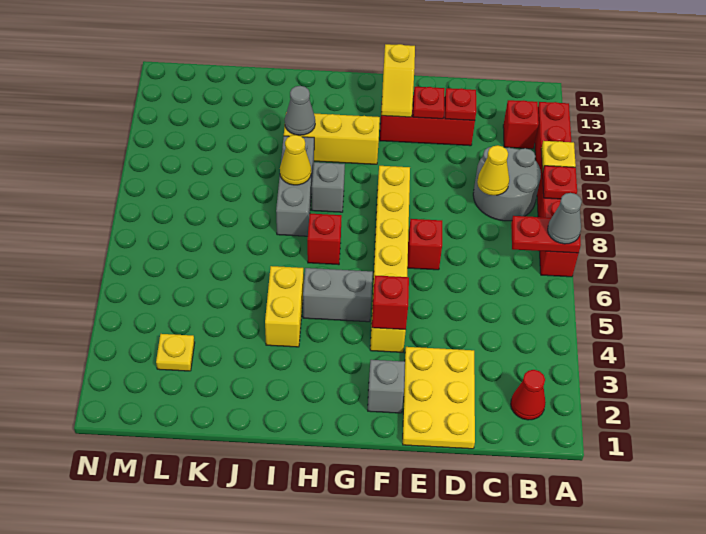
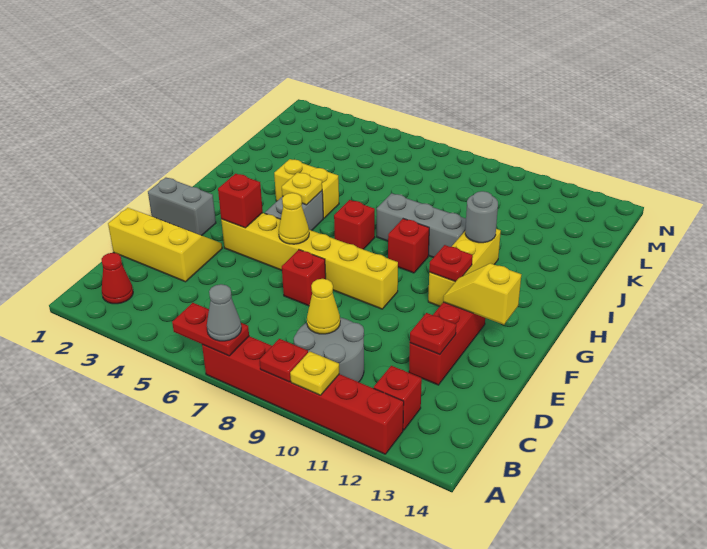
red 1x2 plate [511,216,581,253] -> red 1x2 plate turned to [172,303,249,356]
yellow 2x3 plate [403,347,475,449] -> yellow 2x3 slope [108,208,222,282]
red 1x1 plate [413,87,445,119] -> red 1x1 plate moved to [429,245,473,282]
grey 1x1 brick [368,360,405,413] -> grey 1x2 brick [148,178,216,235]
grey 1x1 brick [312,162,345,212] -> red 1x1 brick [388,219,429,273]
yellow 1x1 cone [280,135,311,185] -> yellow 1x1 cone moved to [279,193,309,244]
grey 1x1 cone [285,86,315,135] -> grey 1x1 round brick [465,191,498,243]
yellow 1x1 plate [156,334,195,371] -> yellow 1x1 plate moved to [282,172,322,205]

